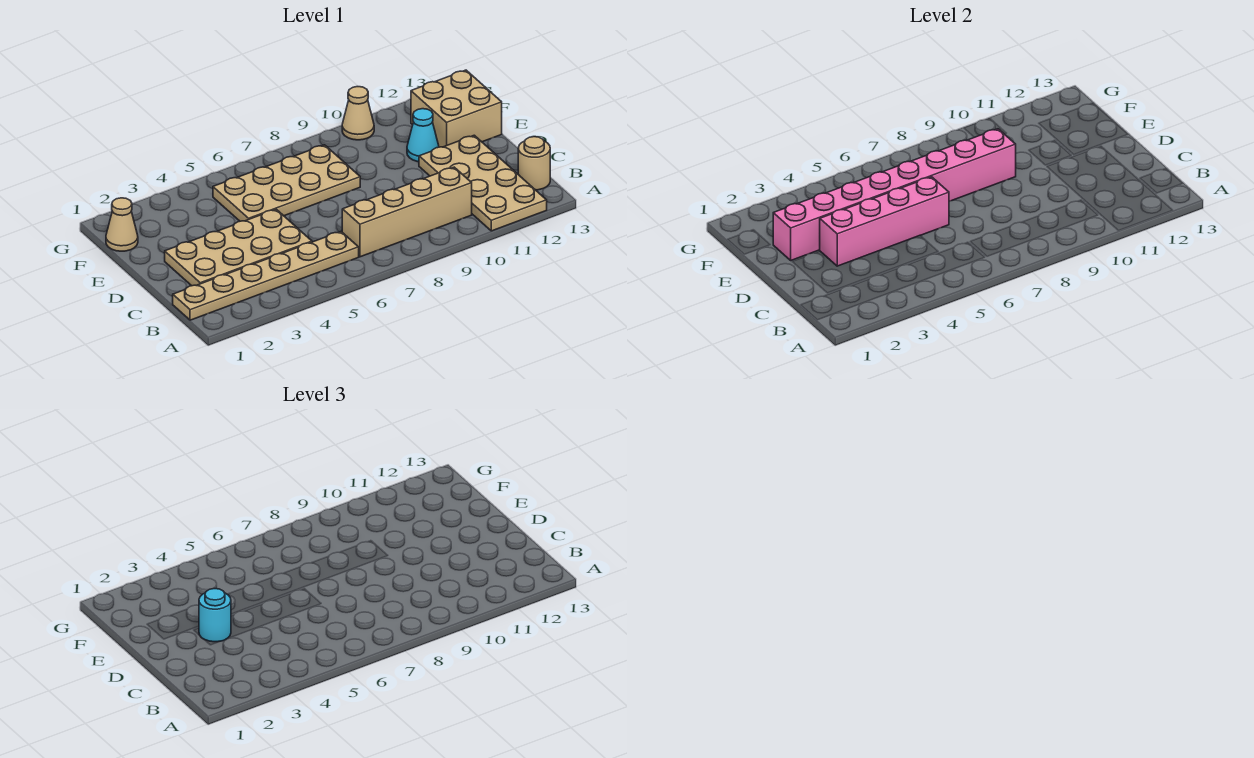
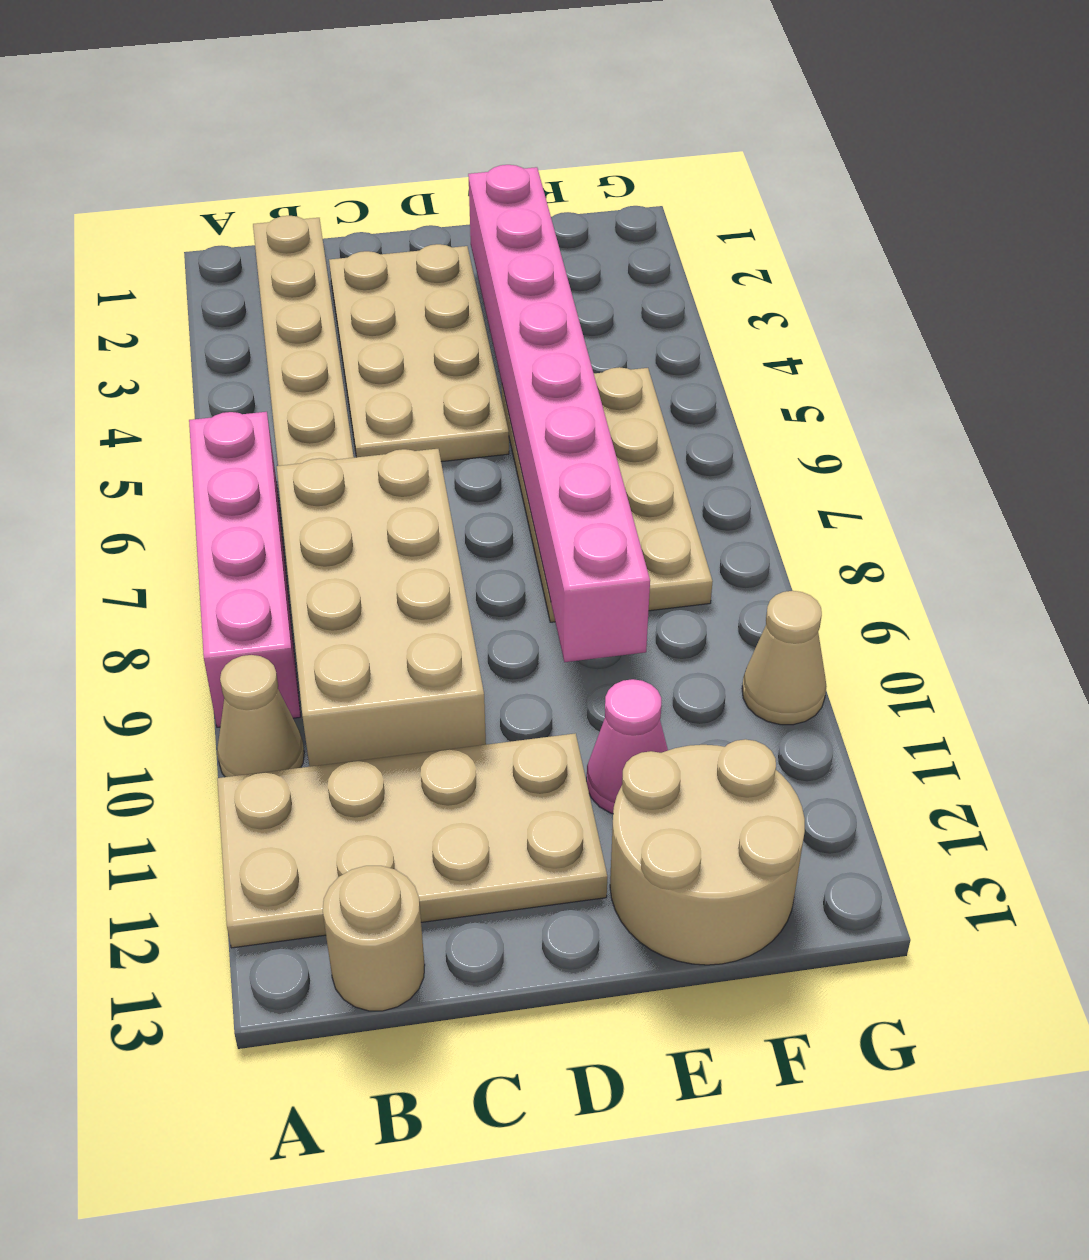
tan 1x4 brick [342,167,472,257] -> tan 2x4 brick [277,449,486,767]
pink 1x4 brick [820,177,949,266] -> pink 1x4 brick moved to [189,412,301,727]
cyan 1x1 round brick [199,589,231,642] -> none
cyan 1x1 cone [407,109,439,162] -> pink 1x1 cone [587,679,668,814]
tan 2x2 brick [411,70,502,147] -> tan 2x2 round brick [610,739,805,965]
tan 1x1 cone [106,198,138,251] -> tan 1x1 cone moved to [217,655,304,777]

